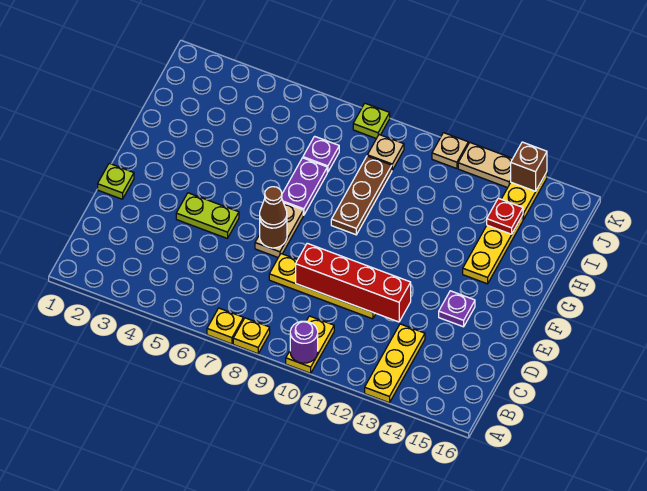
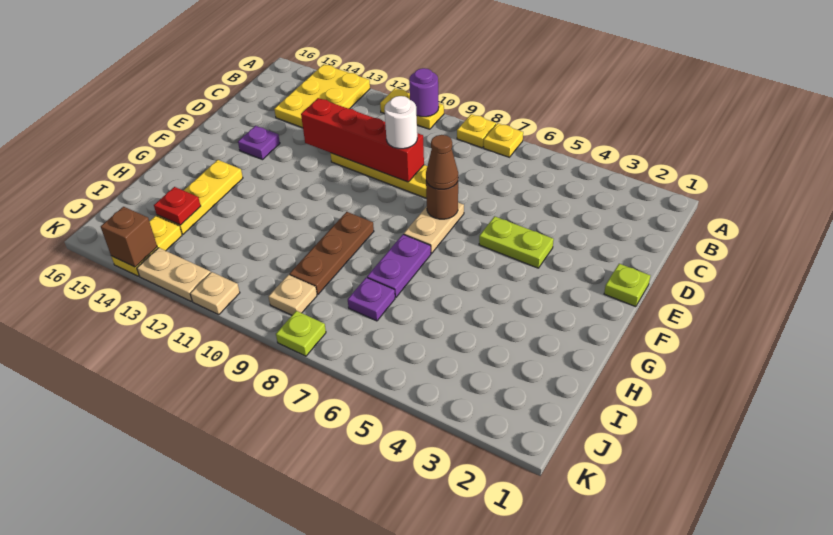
yellow 1x2 plate [286,316,334,373] -> yellow 1x2 plate turned to [380,89,444,129]
yellow 1x3 plate [365,324,425,403] -> yellow 2x3 plate [274,64,370,128]
none -> white 1x1 round brick [385,96,417,149]

